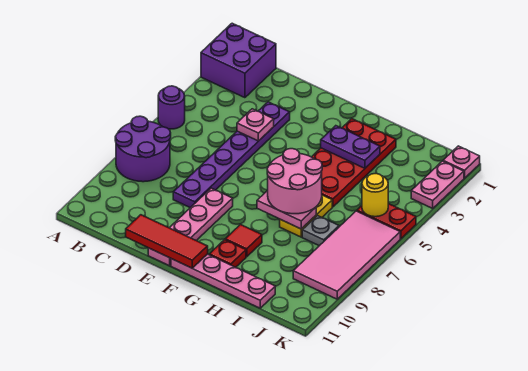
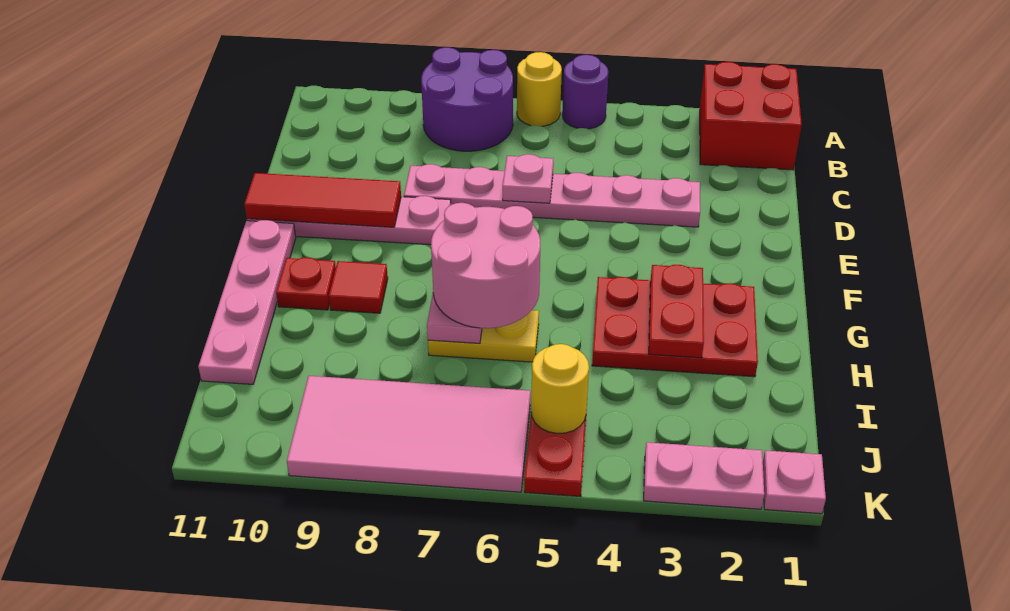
purple 2x2 brick [201,23,276,98] -> red 2x2 brick [700,62,802,170]
none -> yellow 1x1 round brick [517,52,562,126]
purple 1x6 plate [173,102,290,208] -> pink 1x6 plate [404,164,700,227]
pink 1x1 plate [237,109,274,141] -> pink 1x1 plate moved to [503,154,553,203]
red 1x3 tile [126,215,208,268] -> red 1x3 tile turned to [244,173,401,227]
red 2x4 plate [312,119,396,207] -> red 2x3 plate [592,277,758,377]
purple 1x2 plate [321,126,380,168] -> red 1x2 plate [649,265,704,358]
grey 1x1 plate [302,216,339,246] -> none

